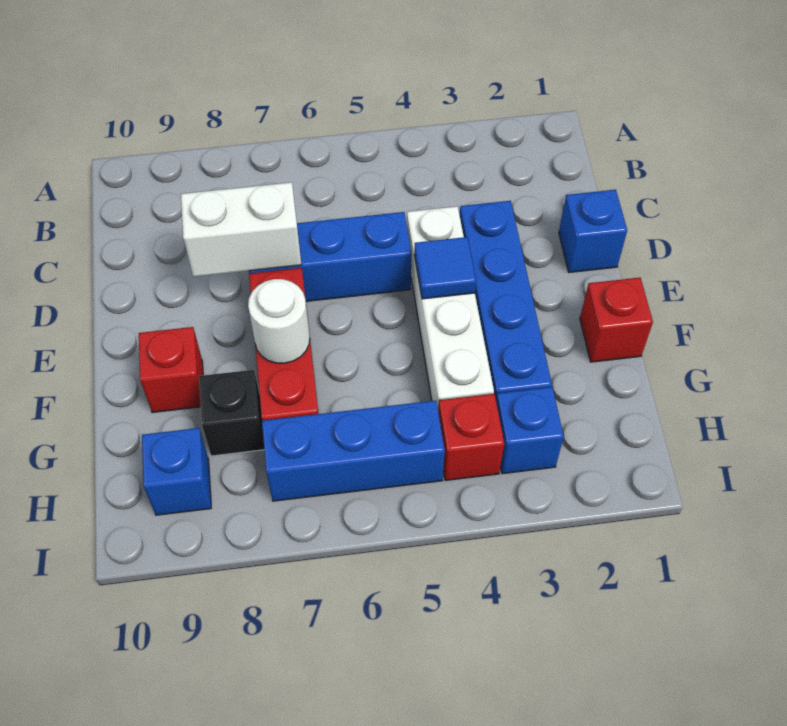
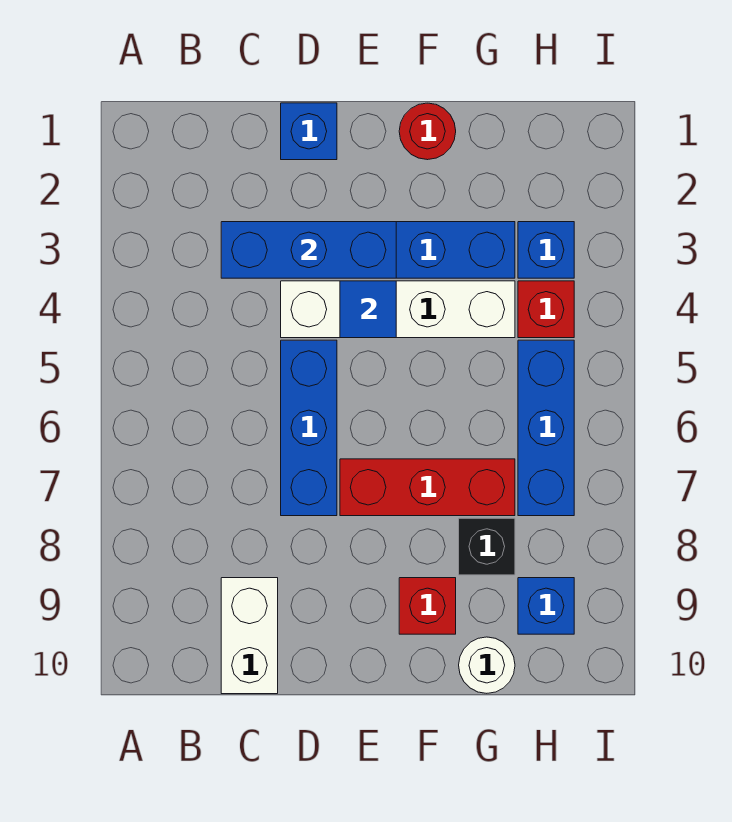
none -> blue 1x3 brick [221,222,396,278]
white 1x2 brick [181,182,301,277] -> white 1x2 brick moved to [221,578,278,694]
red 1x1 brick [580,278,653,362] -> red 1x1 round brick [399,103,456,160]
white 1x1 round brick [248,279,310,363] -> white 1x1 round brick moved to [459,637,515,693]

